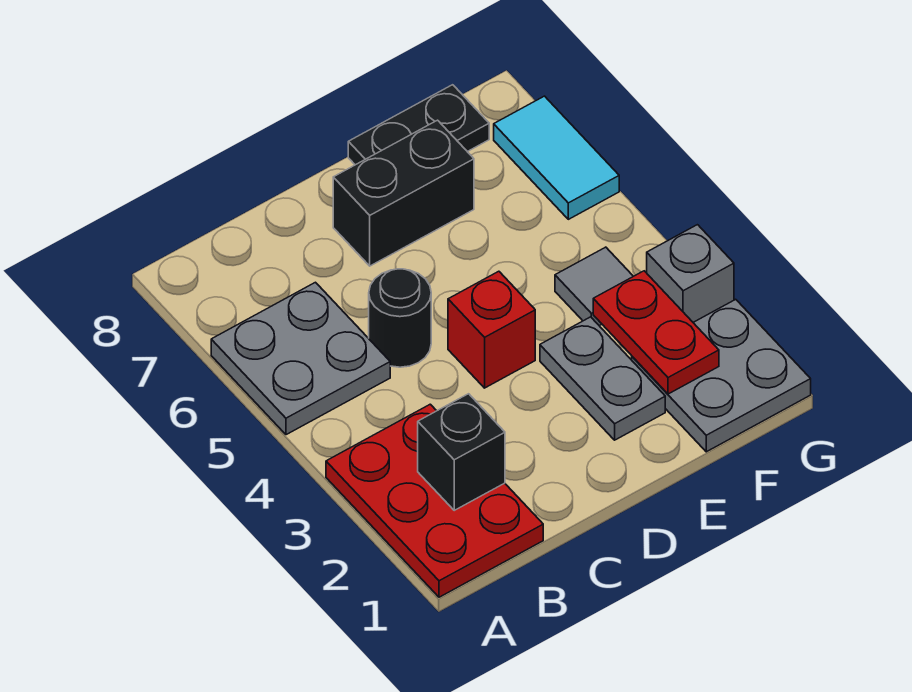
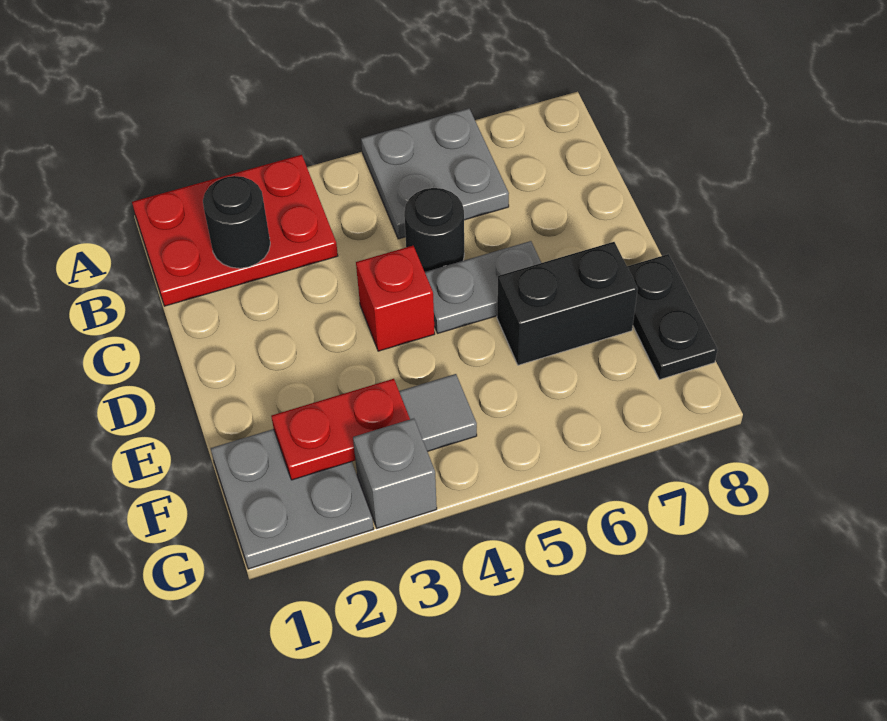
black 1x1 brick [418,394,505,510] -> black 1x1 round brick [203,176,270,268]
black 1x2 brick [333,120,474,266] -> black 1x2 brick turned to [497,242,638,365]
grey 1x2 plate [540,317,665,440] -> grey 1x2 plate moved to [425,241,541,333]
cyan 1x2 tile [494,96,619,219] -> none

